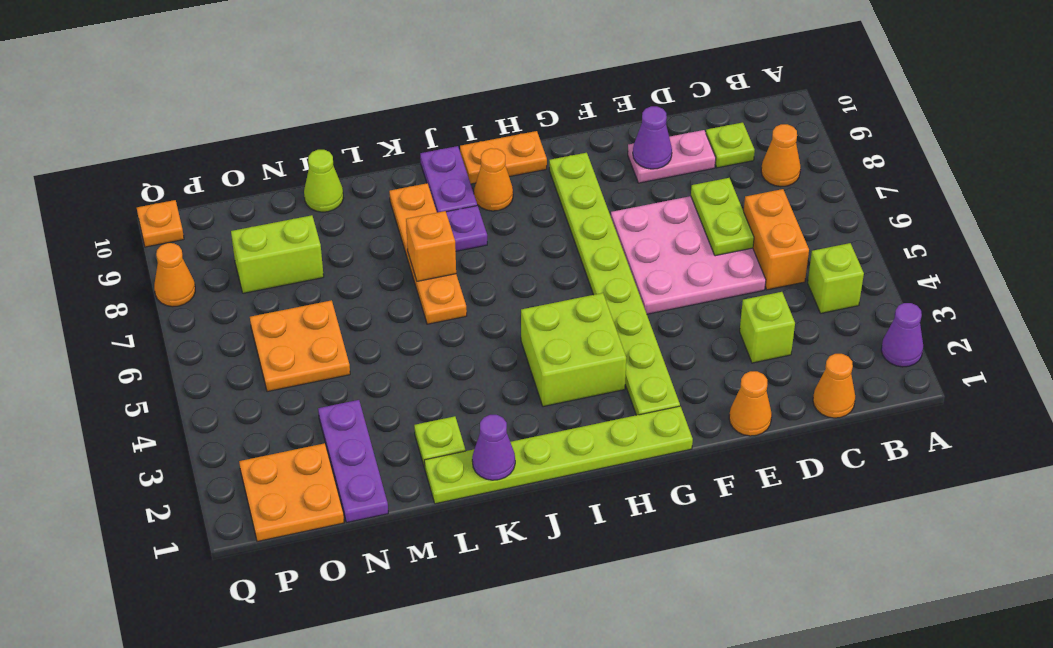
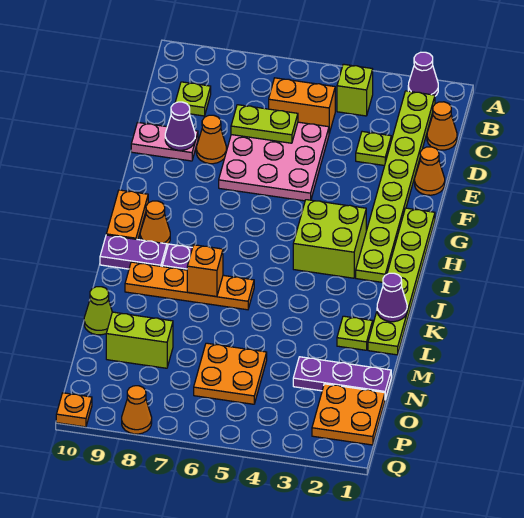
orange 1x1 cone [761,124,801,187] -> orange 1x1 cone moved to [196,115,227,164]
lime 1x1 brick [740,292,795,363] -> lime 1x1 plate [356,132,391,166]
pink 1x2 plate [628,130,716,183] -> pink 1x2 plate turned to [131,123,198,161]
lime 1x8 plate [549,153,680,415] -> lime 1x8 plate turned to [356,91,435,282]
lime 1x2 brick [231,215,324,293] -> lime 1x2 brick turned to [106,312,173,368]

